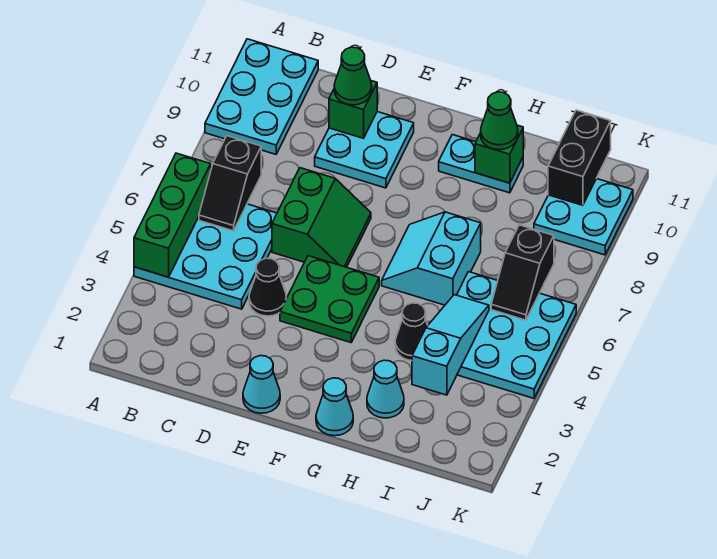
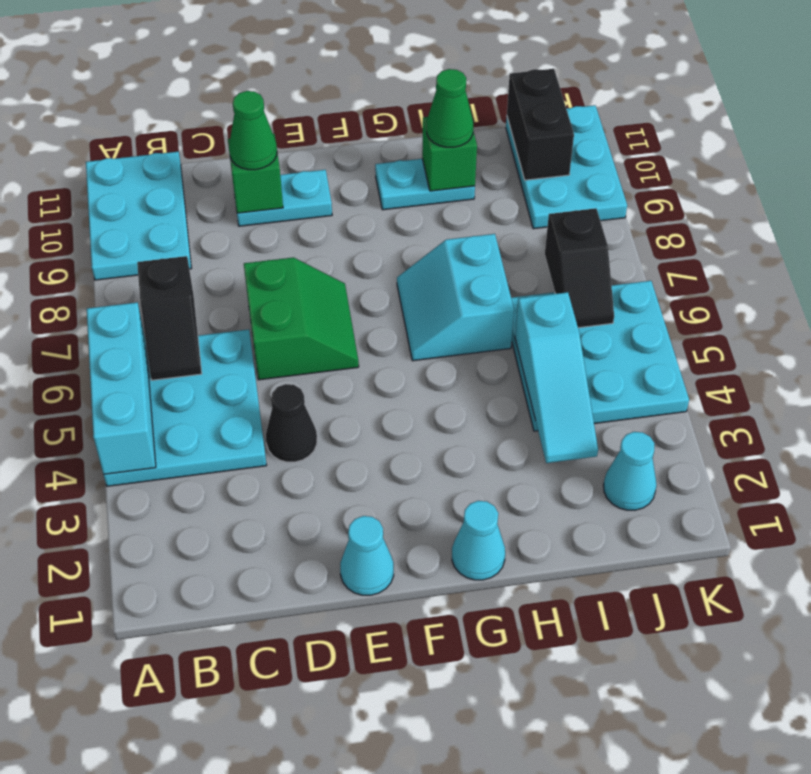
green 1x3 brick [134,153,211,277] -> cyan 1x3 brick [87,302,156,474]
cyan 2x2 plate [315,112,414,188] -> cyan 1x2 plate [237,170,332,226]
green 2x2 plate [280,256,379,342] -> none
cyan 1x1 cone [367,360,404,418] -> cyan 1x1 cone moved to [603,432,657,510]
black 1x1 cone [395,303,428,361] -> none
cyan 1x3 slope [412,295,489,395] -> cyan 1x3 slope turned to [515,292,598,463]
cyan 2x2 plate [534,179,633,255] -> cyan 2x3 plate [506,105,627,229]

